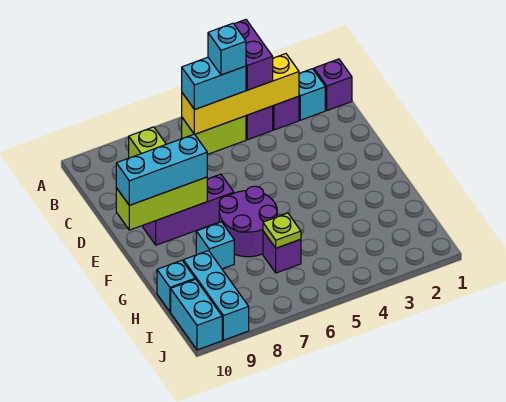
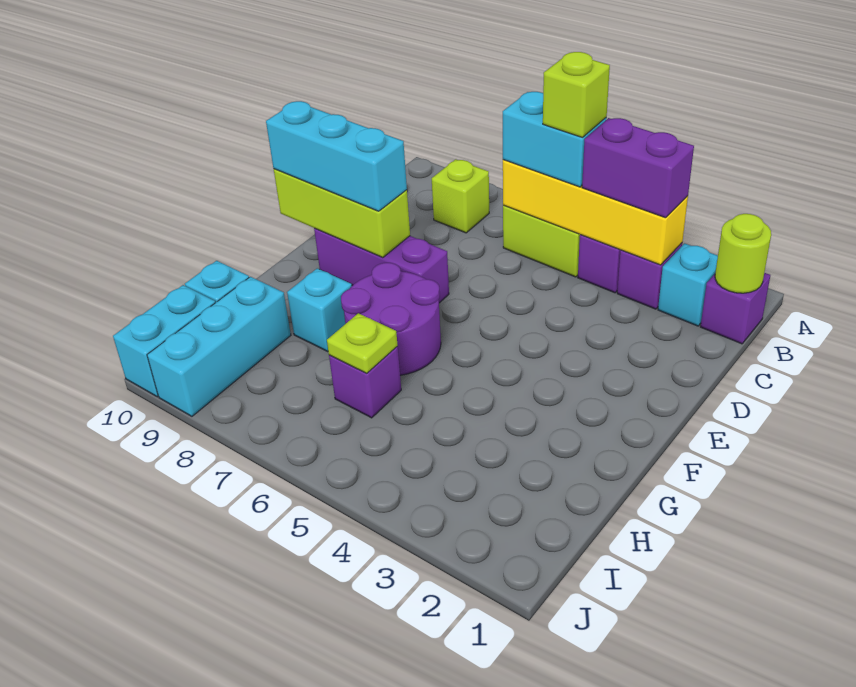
purple 1x2 brick [234,20,273,90] -> purple 1x2 brick turned to [582,118,694,218]
none -> lime 1x1 round brick [715,214,771,293]
cyan 1x1 brick [208,23,246,75] -> lime 1x1 brick [543,52,610,137]

